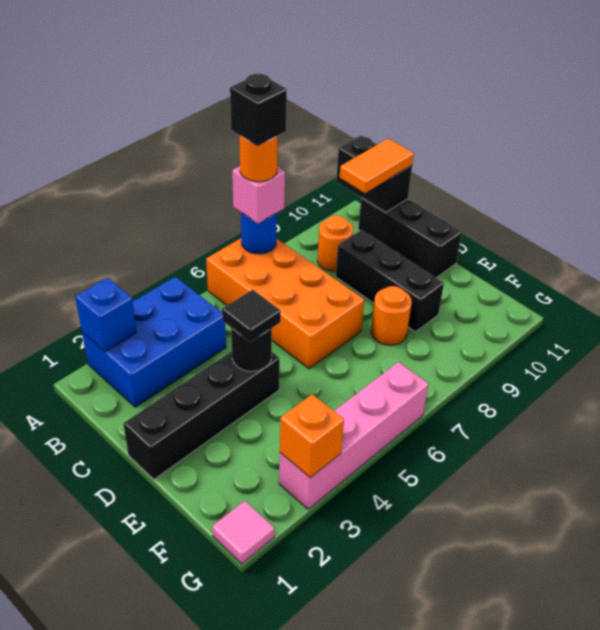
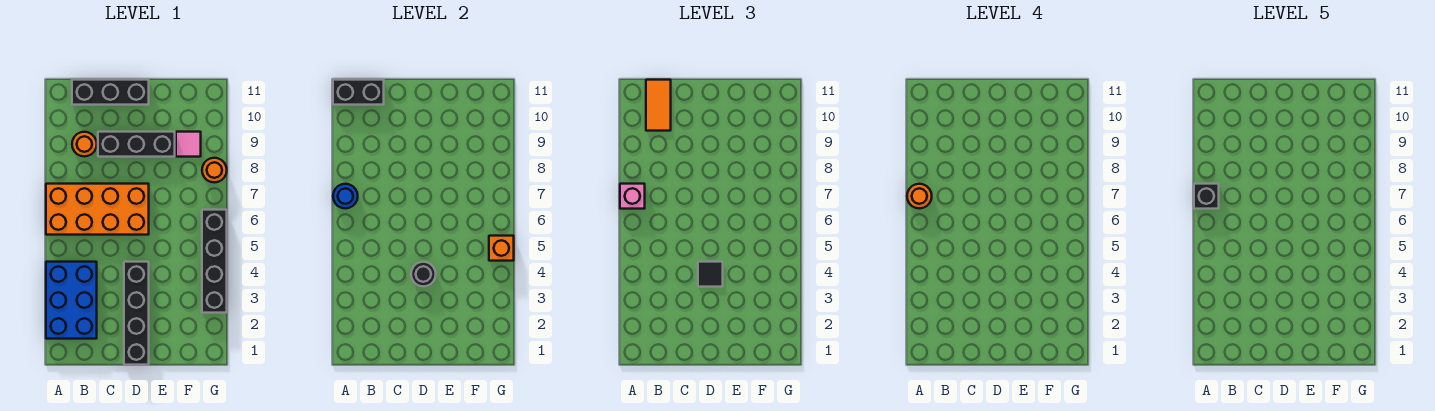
blue 1x1 brick [75,278,137,352] -> none
orange 1x1 round brick [371,286,412,345] -> orange 1x1 round brick moved to [202,158,227,182]
pink 1x1 tile [212,501,274,564] -> pink 1x1 tile moved to [176,132,201,157]
pink 1x4 brick [279,362,429,509] -> black 1x4 brick [202,210,227,313]
orange 1x1 brick [280,394,344,478] -> orange 1x1 brick moved to [489,236,514,261]

